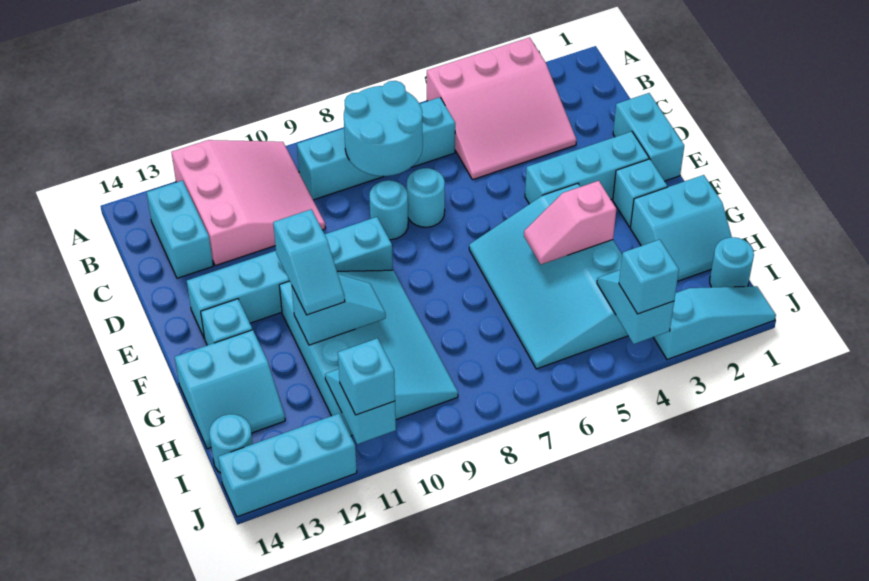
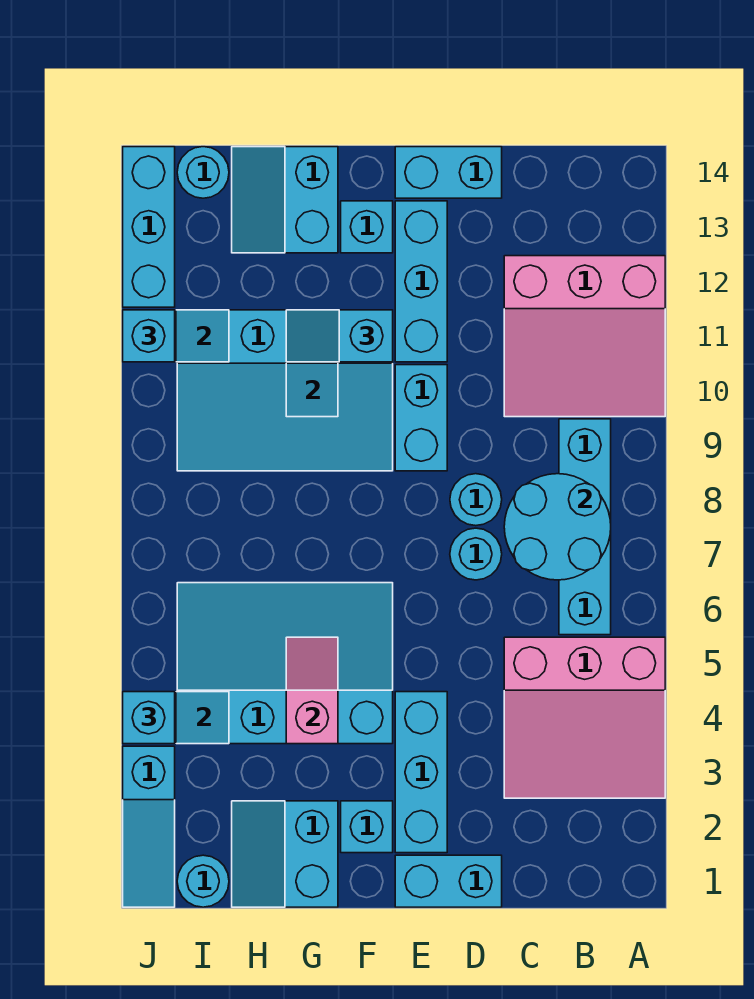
pink 3x3 slope [427,37,576,180] -> pink 3x3 slope turned to [504,637,665,798]
cyan 1x2 brick [146,180,213,278] -> cyan 1x2 brick moved to [395,147,502,198]

